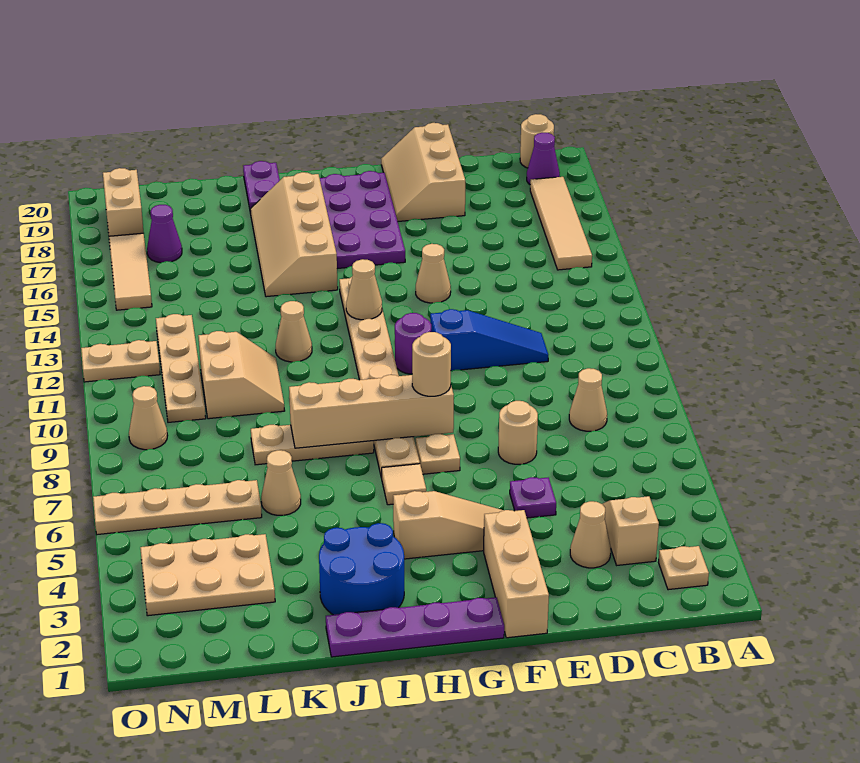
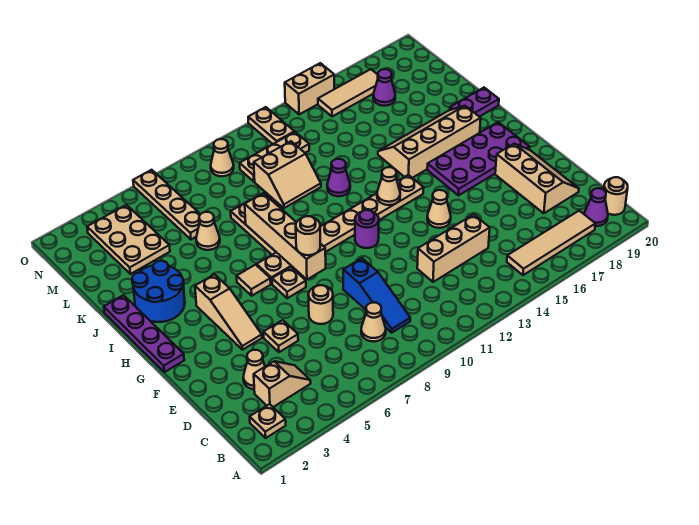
blue 1x3 slope [430,309,548,371] -> blue 1x3 slope moved to [343,258,410,333]
purple 1x1 plate [510,477,556,518] -> tan 1x1 plate [263,320,298,352]
tan 2x3 slope [381,123,465,221] -> tan 2x3 slope turned to [495,144,579,213]
tan 1x3 brick [484,510,549,638] -> tan 1x3 brick moved to [417,215,490,282]
tan 1x1 cone [276,301,312,362] -> purple 1x1 cone [327,159,350,196]
tan 1x4 plate [156,314,206,422] -> tan 1x3 plate [240,132,309,182]
tan 1x2 brick [103,168,144,236] -> tan 1x2 brick moved to [285,63,334,114]

